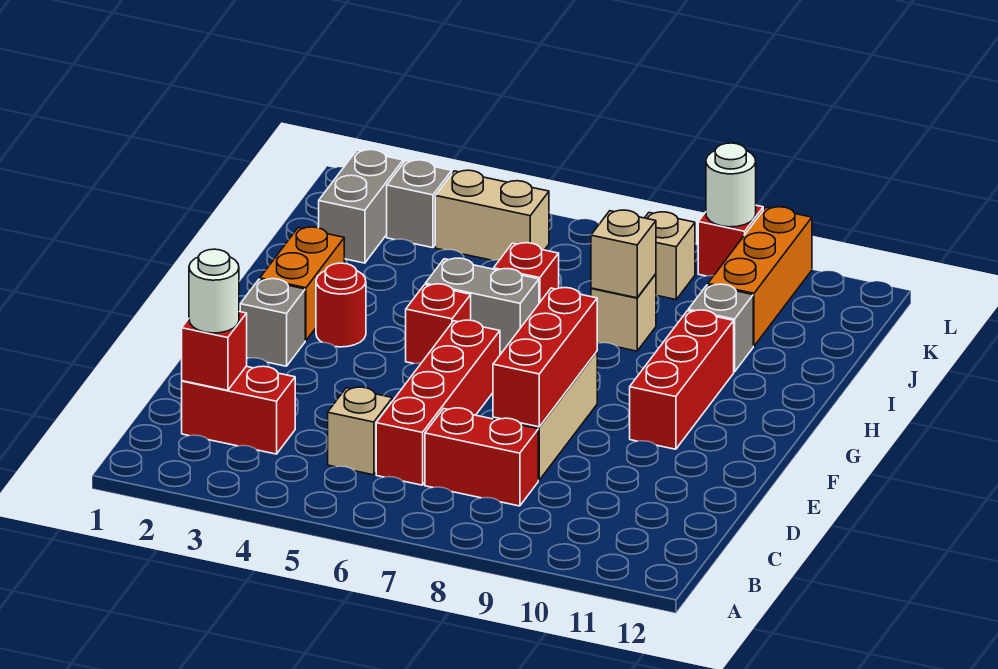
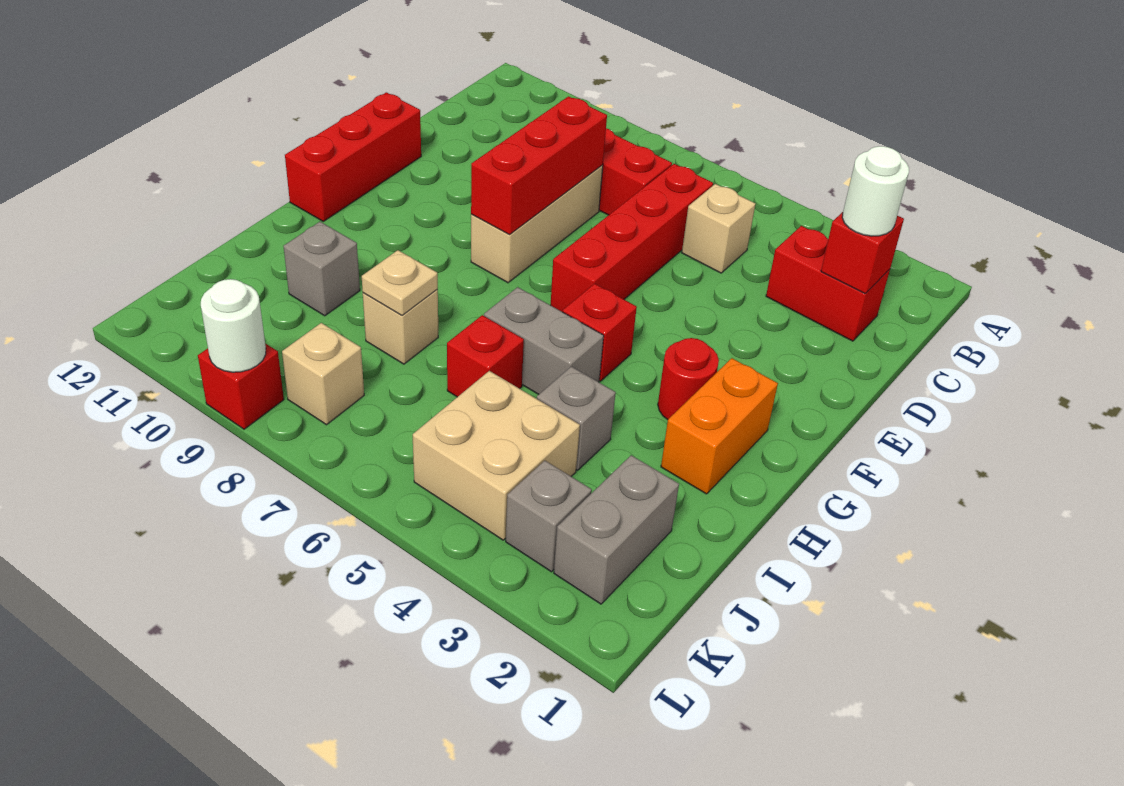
grey 1x1 brick [240,279,305,366] -> grey 1x1 brick moved to [537,367,616,470]
red 1x3 brick [630,310,734,449] -> red 1x3 brick moved to [285,92,421,221]
tan 1x1 brick [591,210,656,298] -> tan 1x1 plate [362,250,438,315]
orange 1x3 brick [708,207,812,346] -> none
tan 1x2 brick [435,170,549,260] -> tan 2x2 brick [413,371,580,540]

